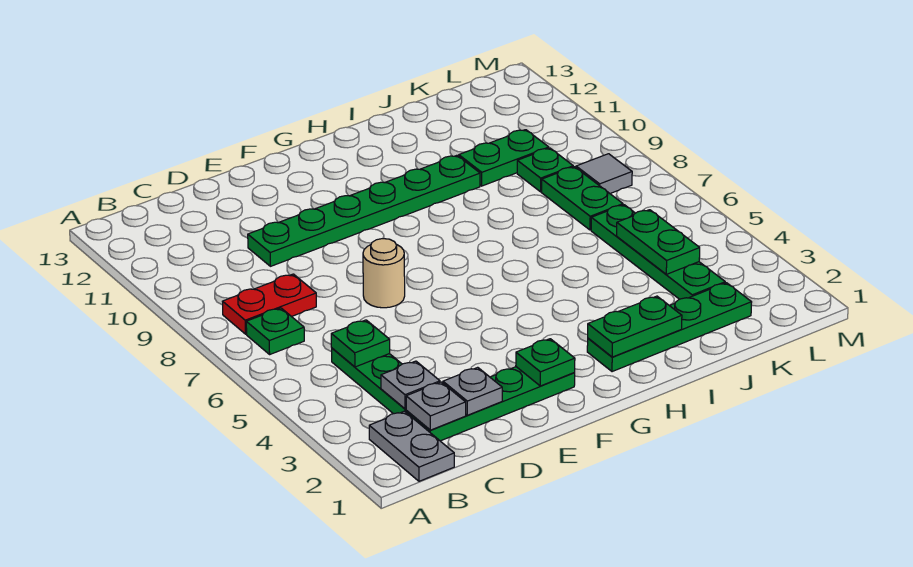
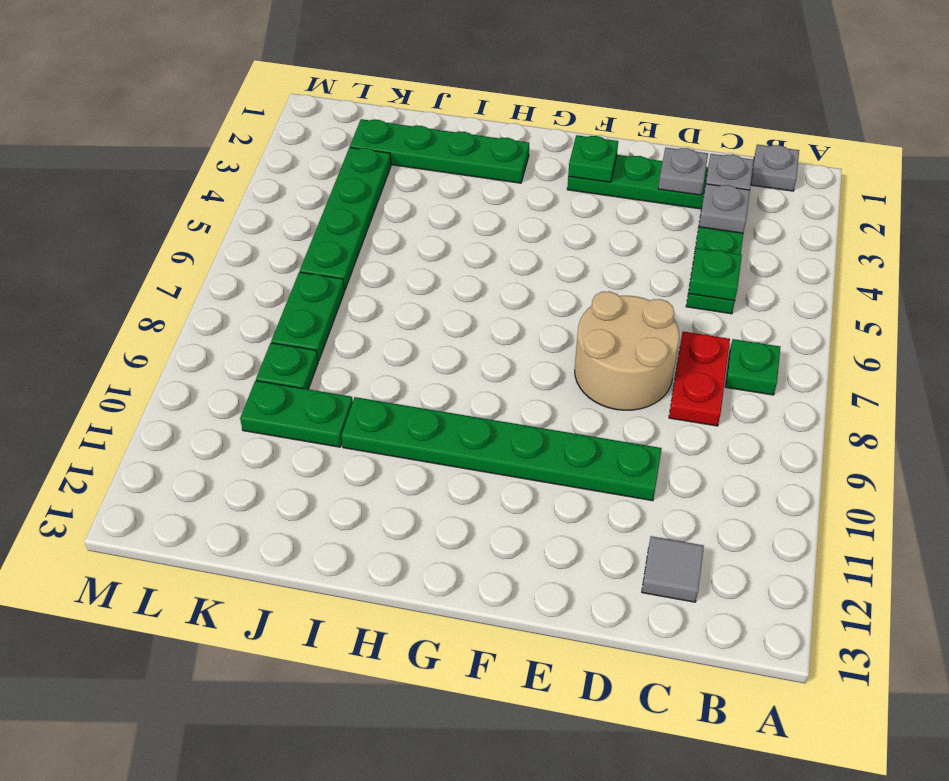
grey 1x2 plate [369,411,454,481] -> grey 1x1 plate [751,145,799,191]
red 1x2 plate [222,274,316,334] -> red 1x2 plate turned to [669,331,730,426]
tan 1x1 round brick [363,239,405,308] -> tan 2x2 round brick [575,291,679,410]
green 1x2 plate [588,296,682,357] -> none
green 1x2 plate [617,210,700,274] -> none
grey 1x1 tile [576,154,632,193] -> grey 1x1 tile moved to [642,536,704,602]

